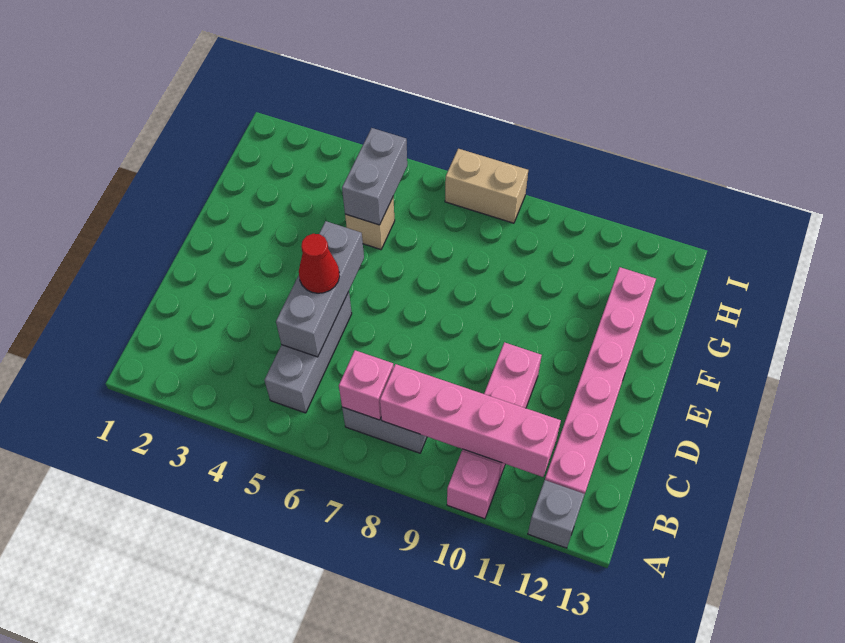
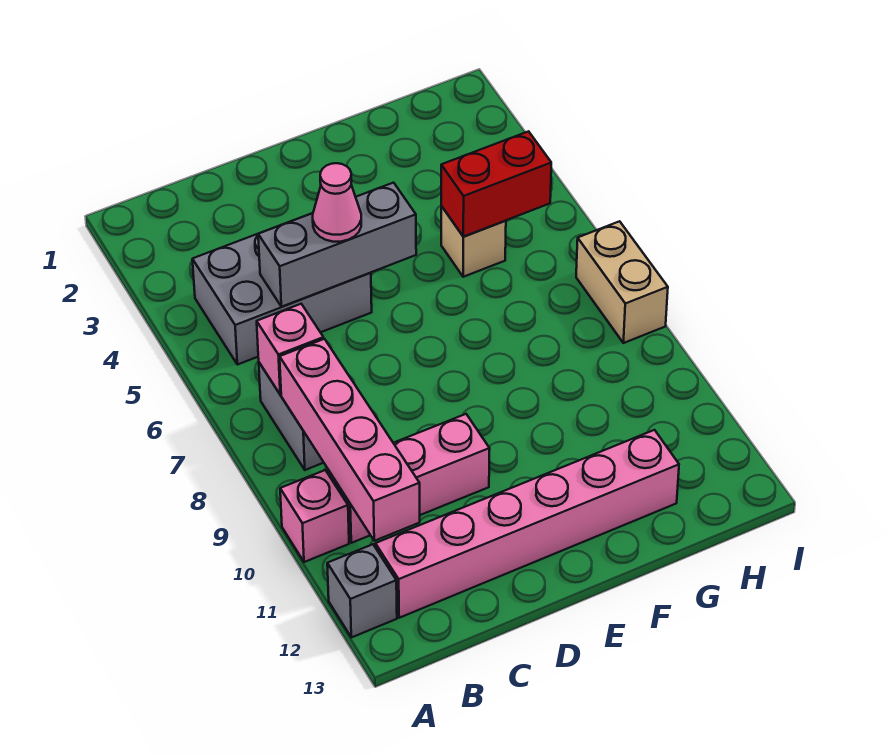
grey 1x3 brick [265,291,352,413] -> grey 2x3 brick [192,234,372,365]
red 1x1 cone [299,234,340,293] -> pink 1x1 cone [313,163,361,242]
grey 1x2 brick [342,128,407,225] -> red 1x2 brick [441,131,551,237]

